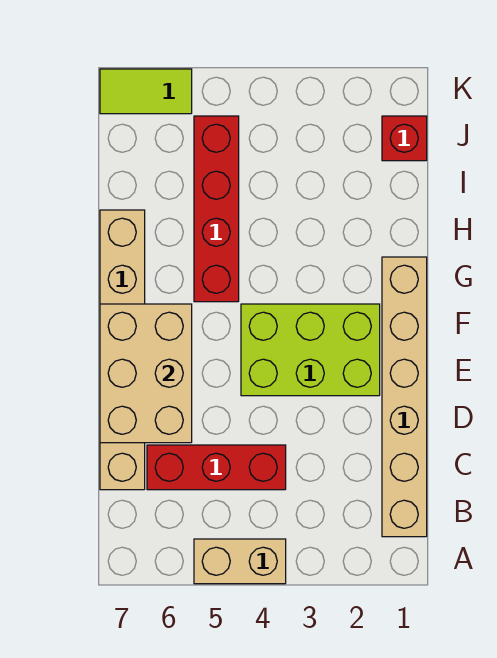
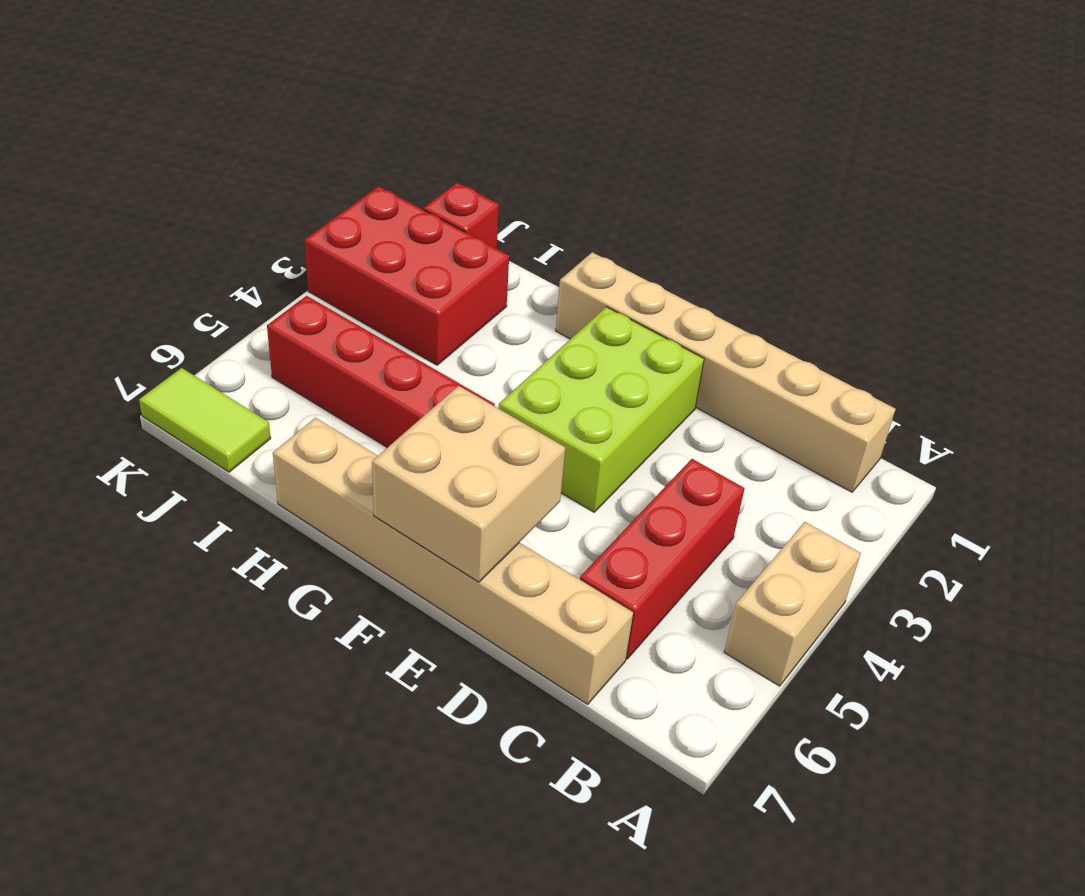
tan 2x3 brick [100,304,192,443] -> tan 2x2 brick [372,386,565,582]
none -> red 2x3 brick [305,186,509,365]
lime 1x2 tile [100,69,192,114] -> lime 1x2 tile turned to [139,368,271,472]

